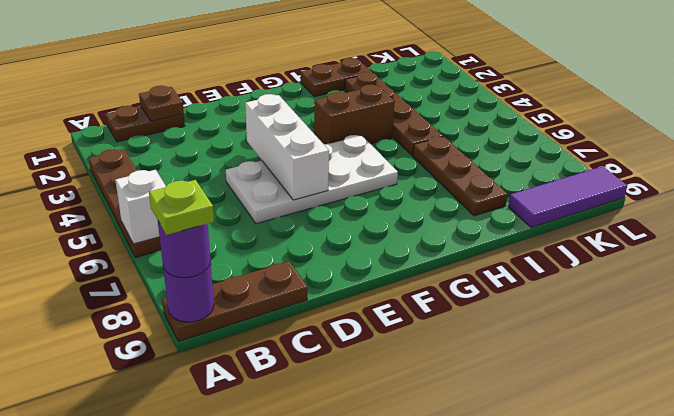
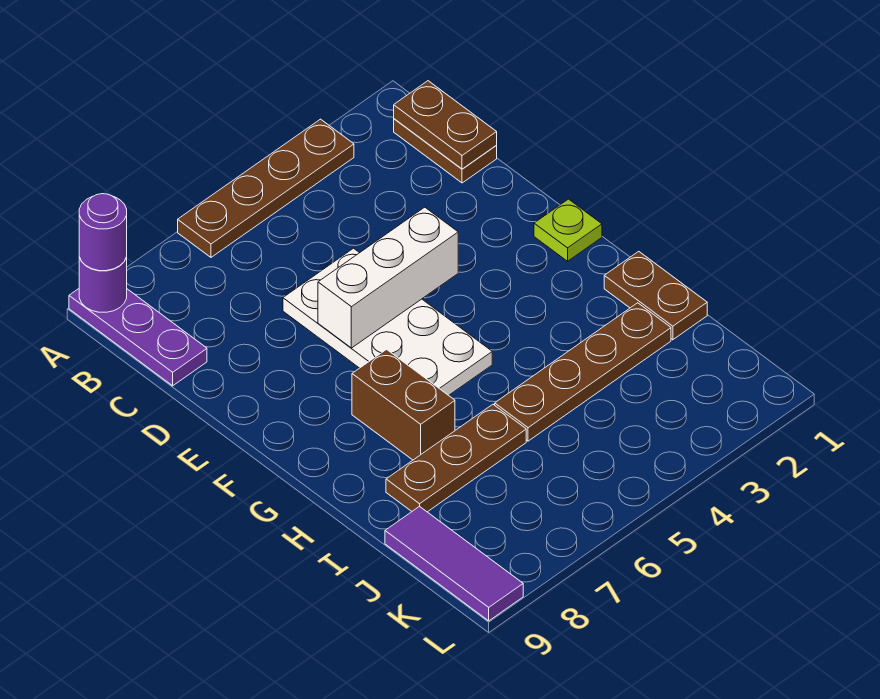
white 1x1 brick [115,170,166,244] -> none
brown 1x3 plate [162,261,308,341] -> purple 1x3 plate [69,289,207,386]
lime 1x1 plate [149,180,214,235] -> lime 1x1 plate moved to [534,199,602,261]
brown 1x1 plate [139,86,184,121] -> brown 1x2 plate [394,81,497,169]
brown 1x2 brick [314,84,395,144] -> brown 1x2 brick moved to [352,350,455,460]

